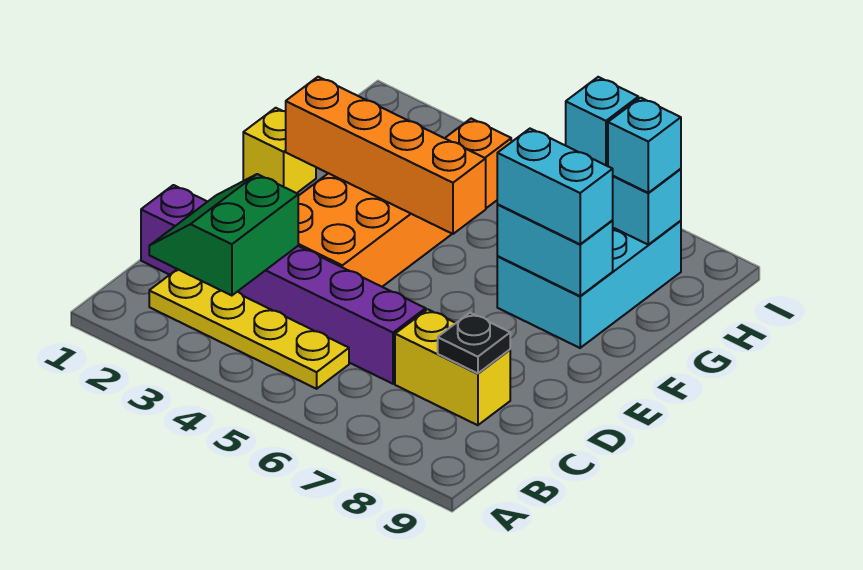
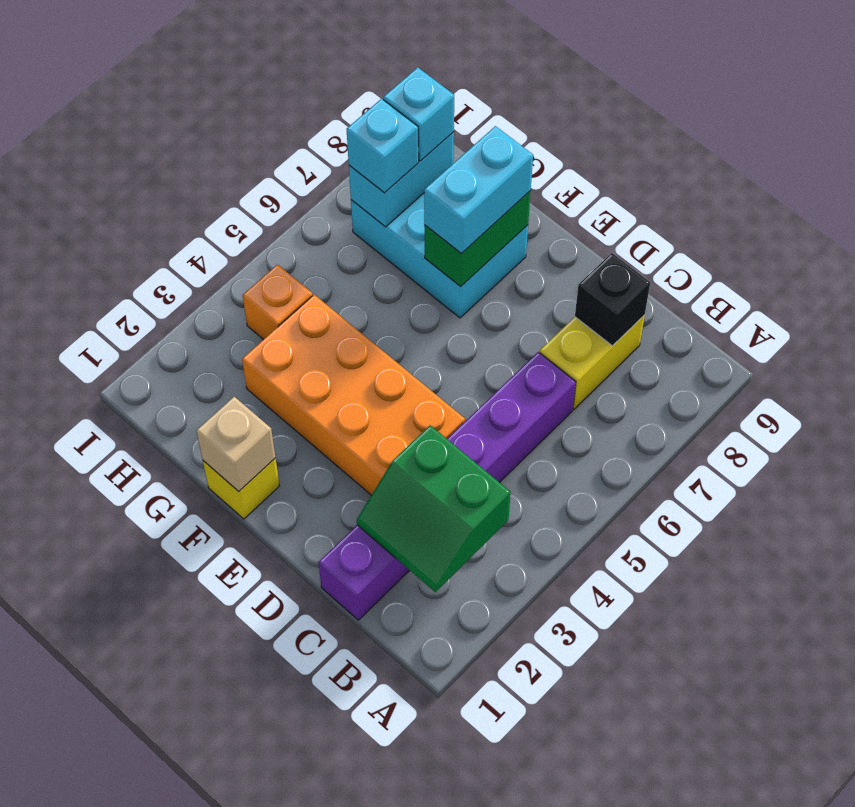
yellow 1x4 plate [149,269,349,389] -> none
black 1x1 plate [438,313,510,373] -> black 1x1 brick [575,253,650,346]
none -> tan 1x1 brick [196,397,275,491]
orange 1x4 brick [286,77,486,234] -> none
cyan 1x2 brick [497,205,613,296] -> green 1x2 brick [424,191,531,287]

